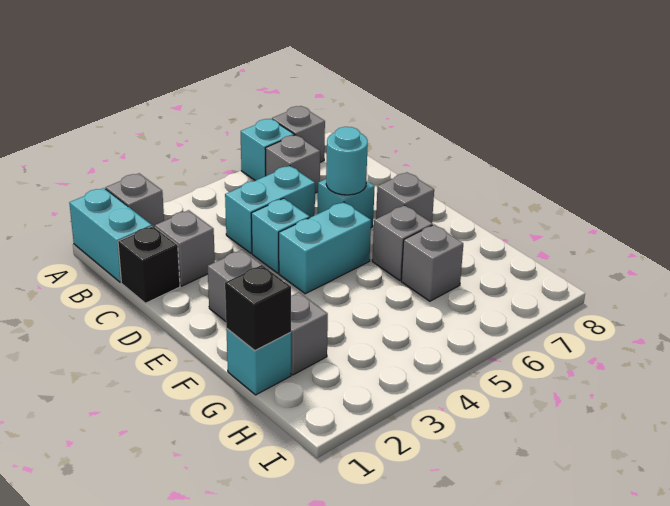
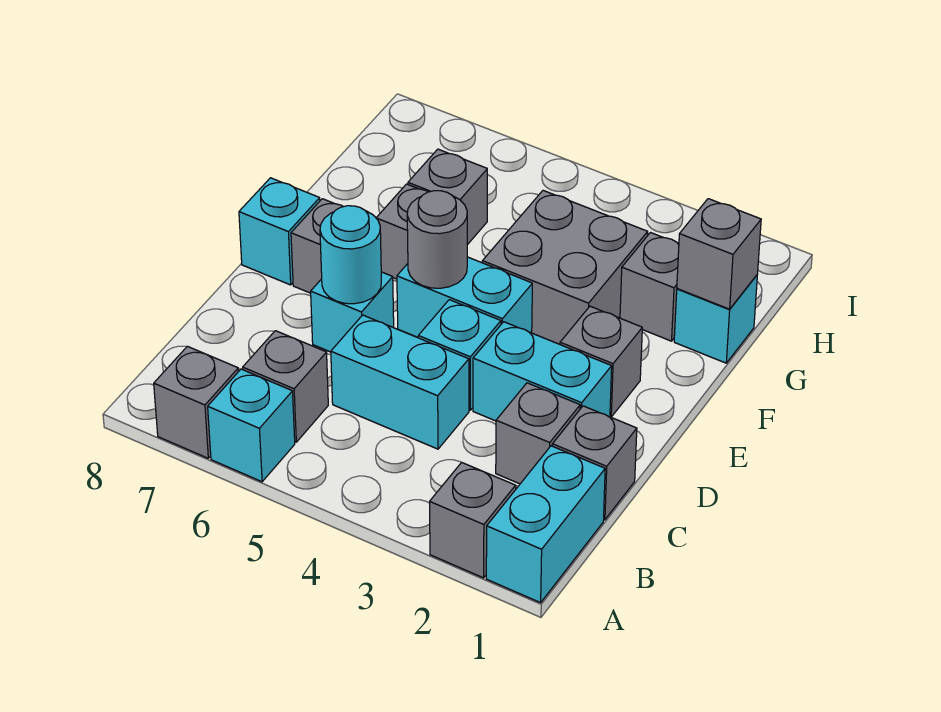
black 1x1 brick [118,226,180,303] -> grey 1x1 brick [552,406,637,520]
none -> cyan 1x2 brick [473,322,612,421]
none -> grey 1x1 round brick [407,191,467,288]
none -> cyan 1x1 brick [239,178,320,285]
none -> grey 2x2 brick [482,191,648,344]
black 1x1 brick [225,265,291,351] -> grey 1x1 brick [677,199,761,309]

